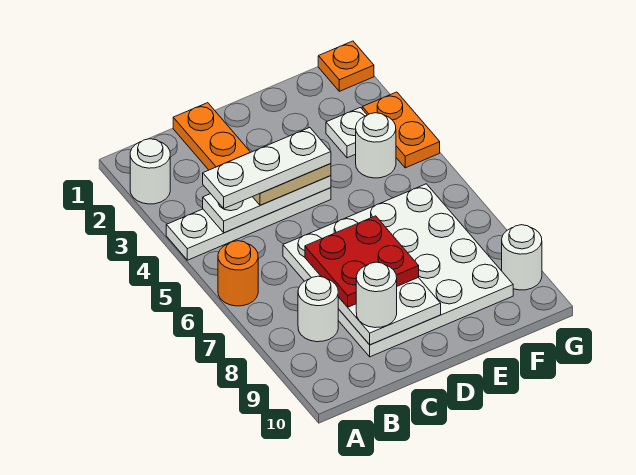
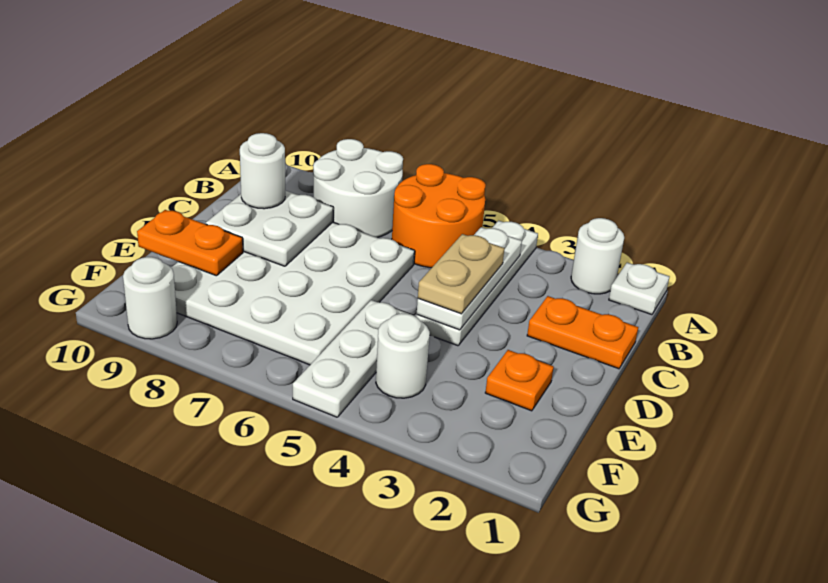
orange 1x1 round brick [218,241,258,306] -> orange 2x2 round brick [392,164,486,268]
white 1x3 plate [203,128,331,209] -> white 1x3 plate moved to [293,300,408,417]
white 1x1 round brick [298,276,338,342] -> white 2x2 round brick [313,139,403,237]
red 2x2 plate [305,216,419,307] -> none
white 1x1 plate [326,108,367,158] -> white 1x1 plate moved to [609,263,670,315]
orange 1x1 plate [318,41,374,91] -> orange 1x1 plate moved to [485,350,554,411]
orange 1x2 plate [362,92,440,168] -> orange 1x2 plate moved to [137,210,243,276]

